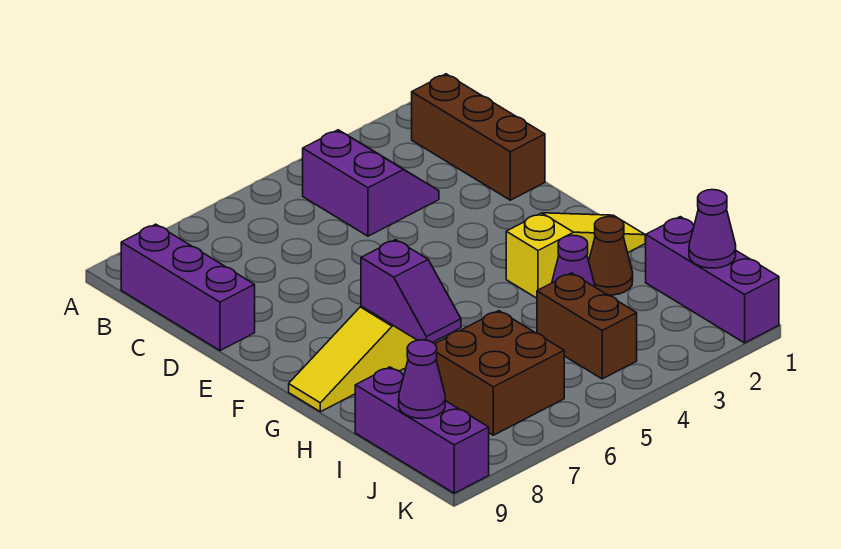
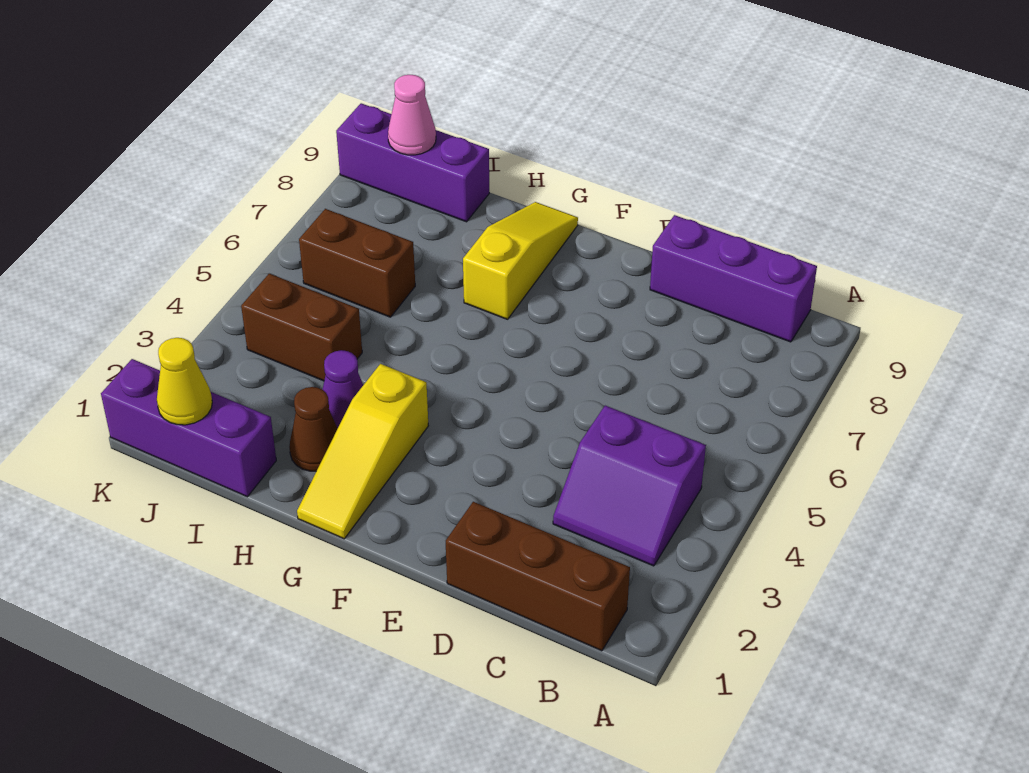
purple 1x2 slope [361,240,461,343] -> none
brown 2x2 brick [435,311,564,435] -> brown 1x2 brick [299,209,415,317]
purple 1x1 cone [689,190,736,268] -> yellow 1x1 cone [157,338,212,425]
purple 1x1 cone [399,340,445,419] -> pink 1x1 cone [388,75,436,155]

